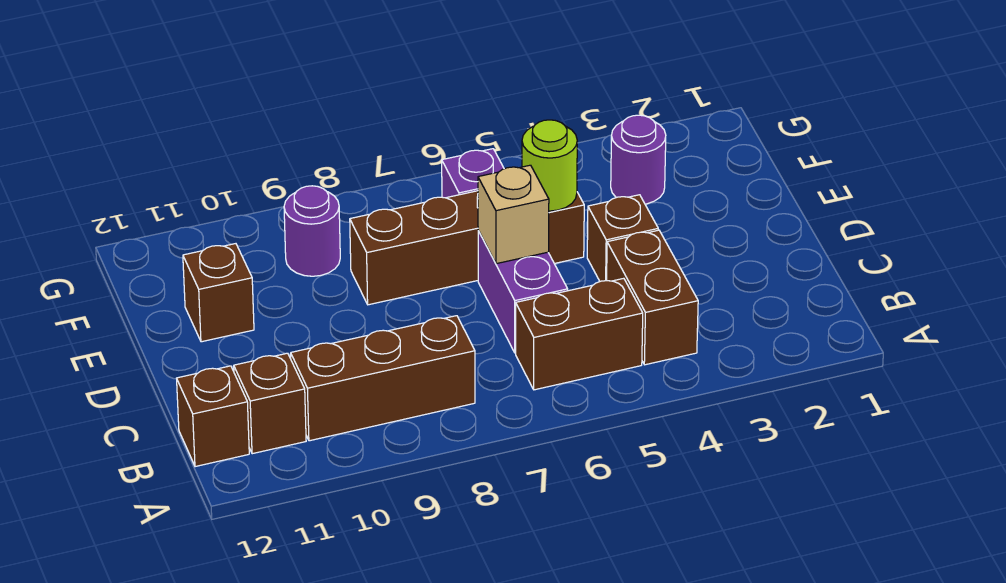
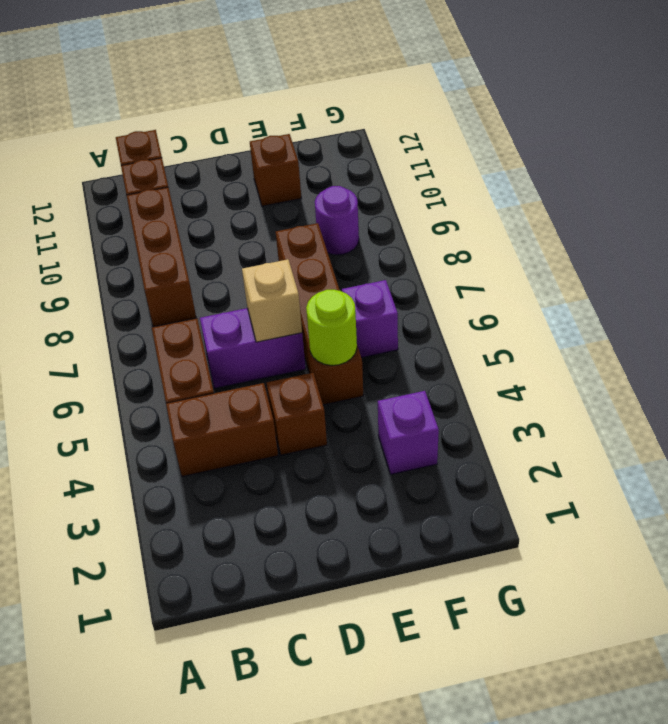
purple 1x1 round brick [611,115,666,204] -> purple 1x1 brick [378,391,439,474]

